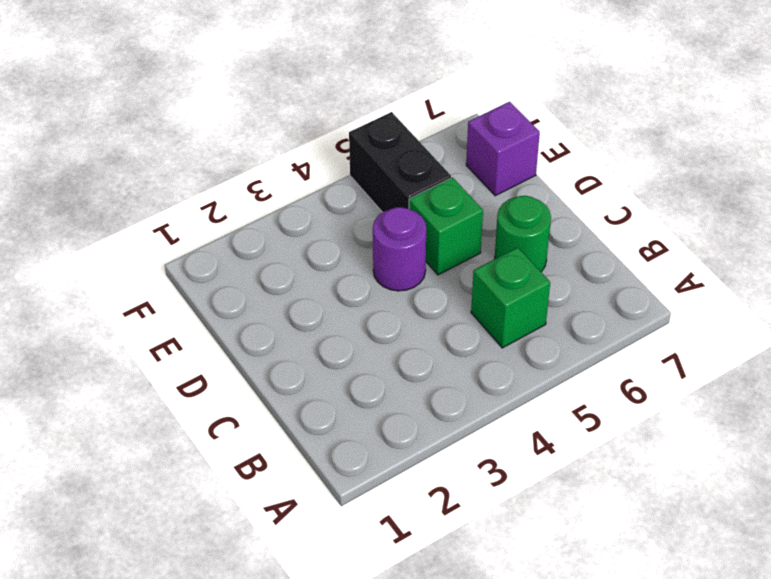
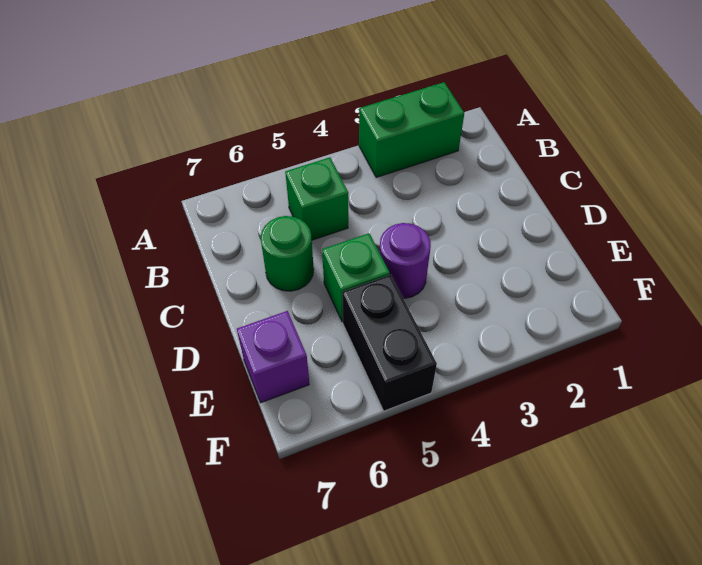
none -> green 1x2 brick [359,82,464,178]

